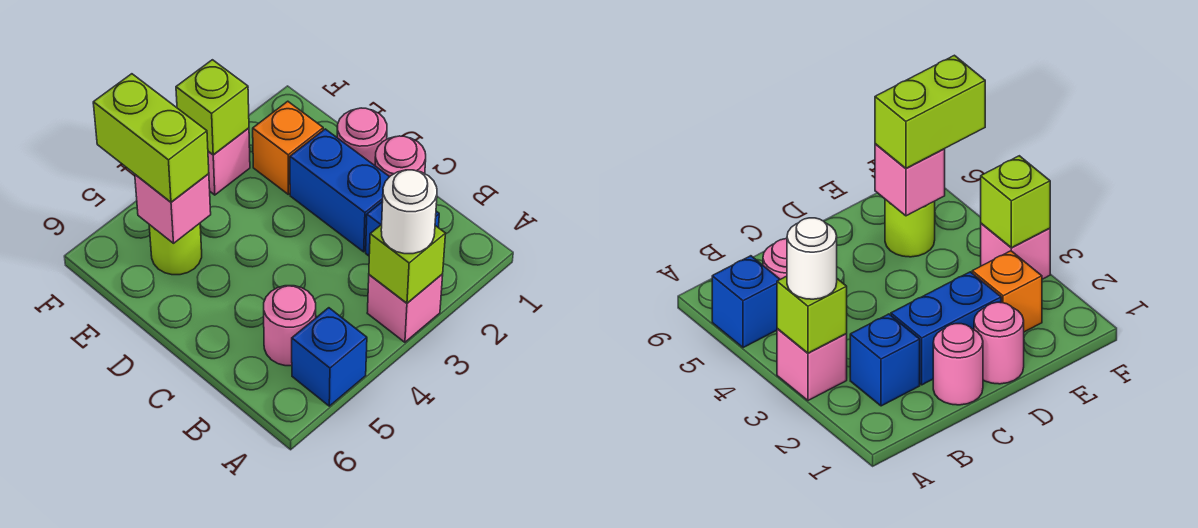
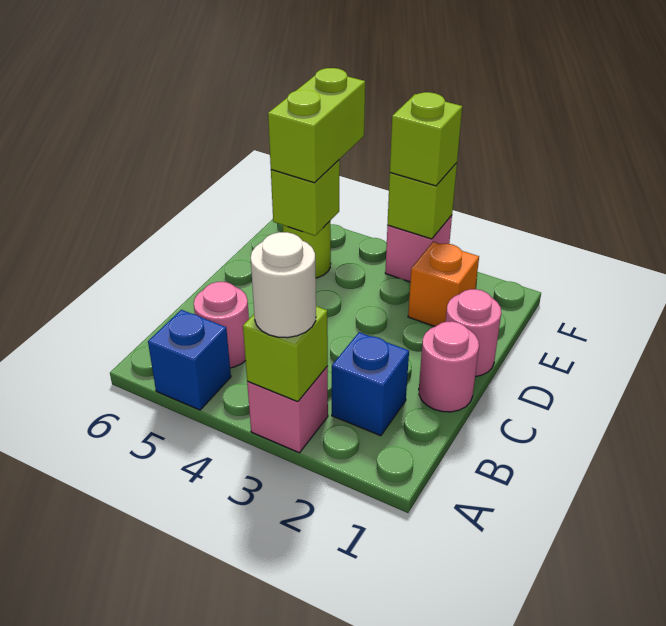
blue 1x2 brick [290,129,389,252] -> none
pink 1x1 brick [135,174,211,243] -> lime 1x1 brick [271,160,340,236]
none -> lime 1x1 brick [390,92,462,186]

